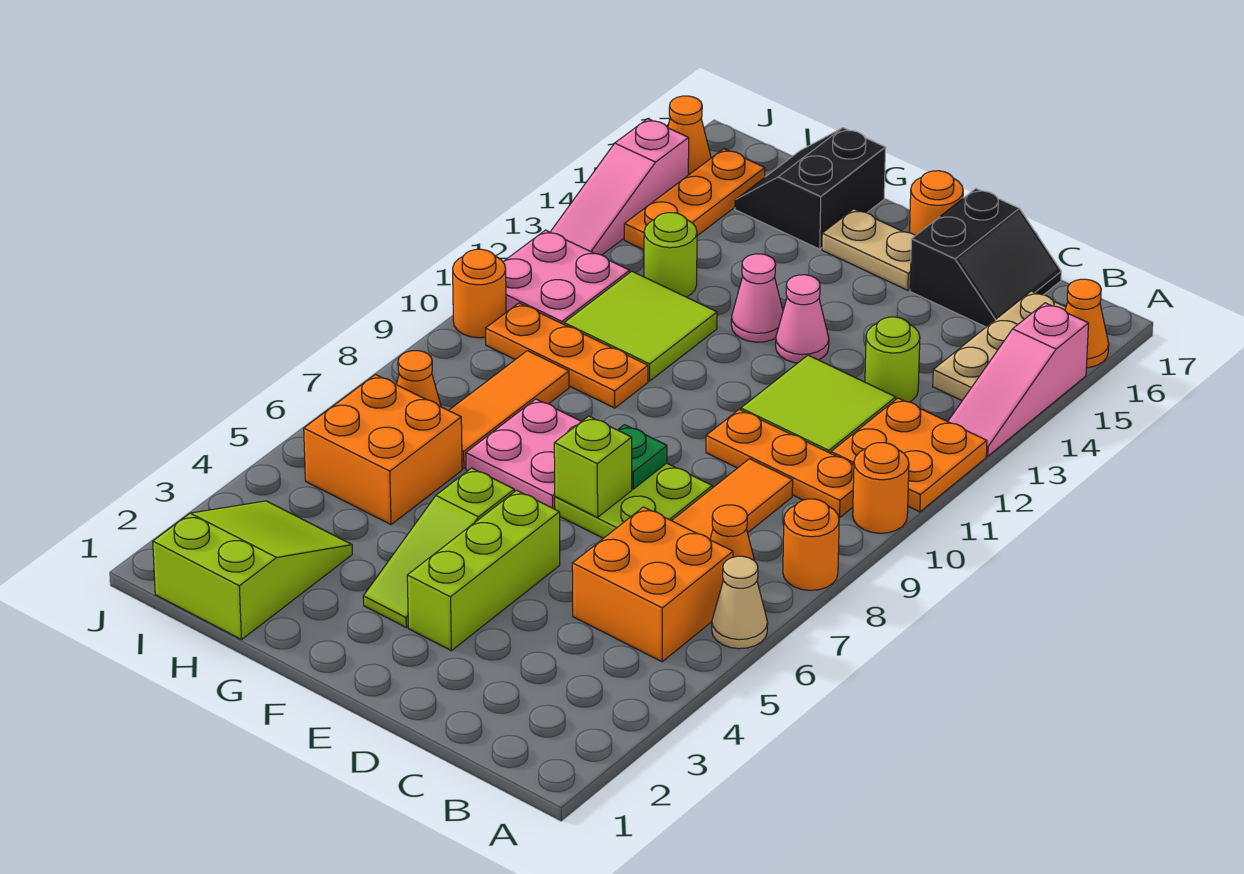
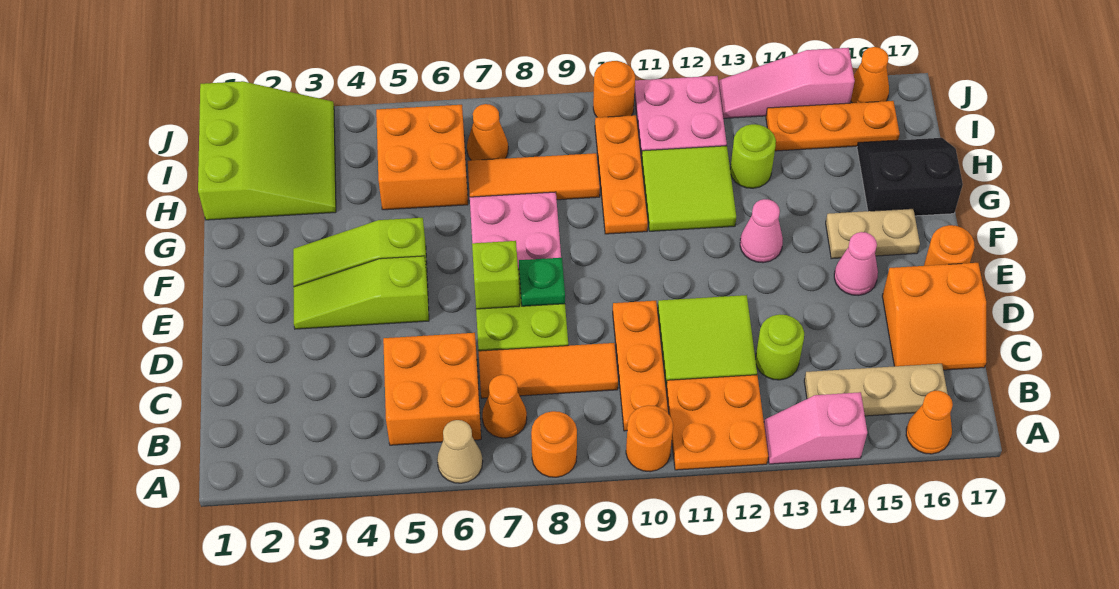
pink 1x3 slope [948,303,1088,456] -> pink 1x2 slope [764,392,867,464]
black 2x2 slope [910,189,1061,327] -> orange 2x2 slope [882,263,986,370]
lime 1x3 brick [407,490,560,651] -> lime 1x3 slope [293,256,429,329]
pink 1x1 cone [776,275,829,363] -> pink 1x1 cone moved to [834,232,878,296]
tan 1x2 plate [822,209,916,290] -> tan 1x2 plate turned to [826,209,920,259]
lime 2x3 slope [153,501,352,640] -> lime 3x3 slope [198,81,336,220]

